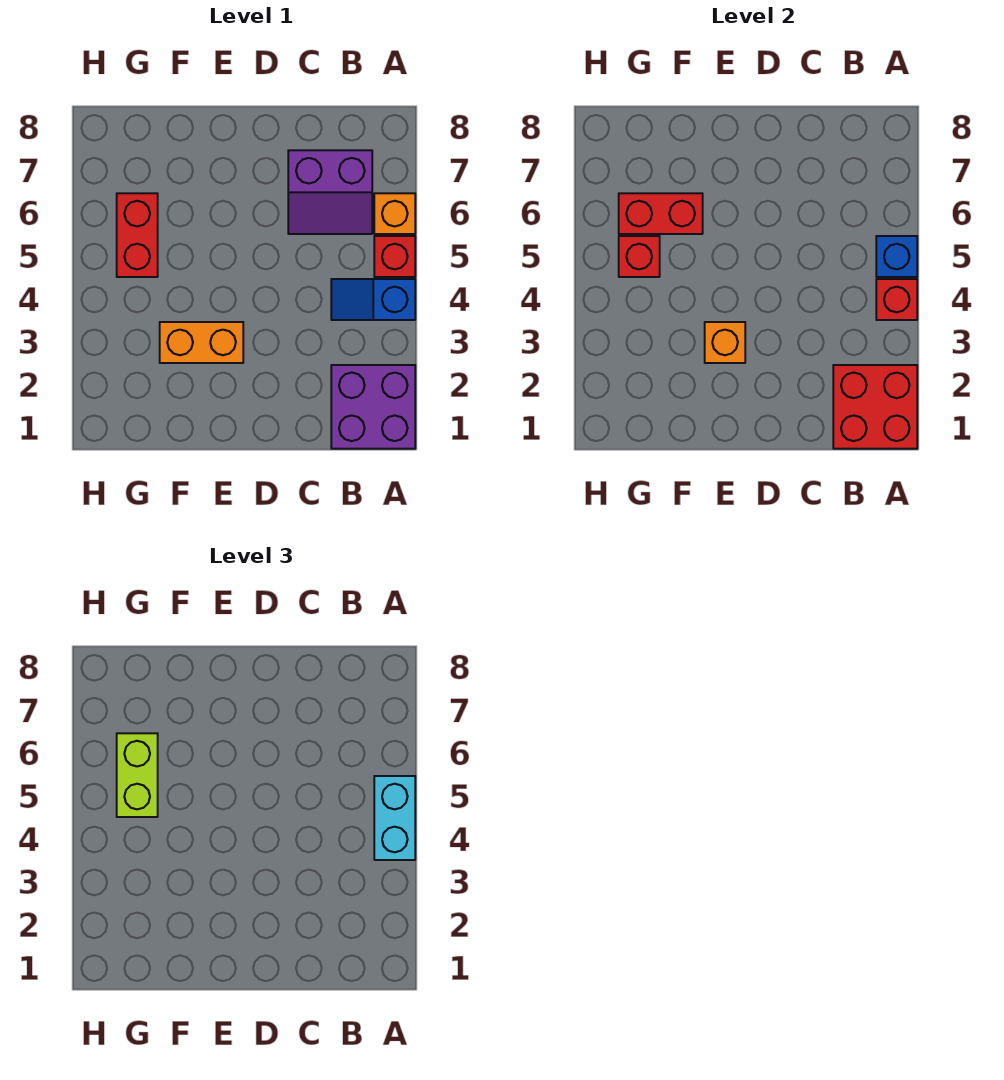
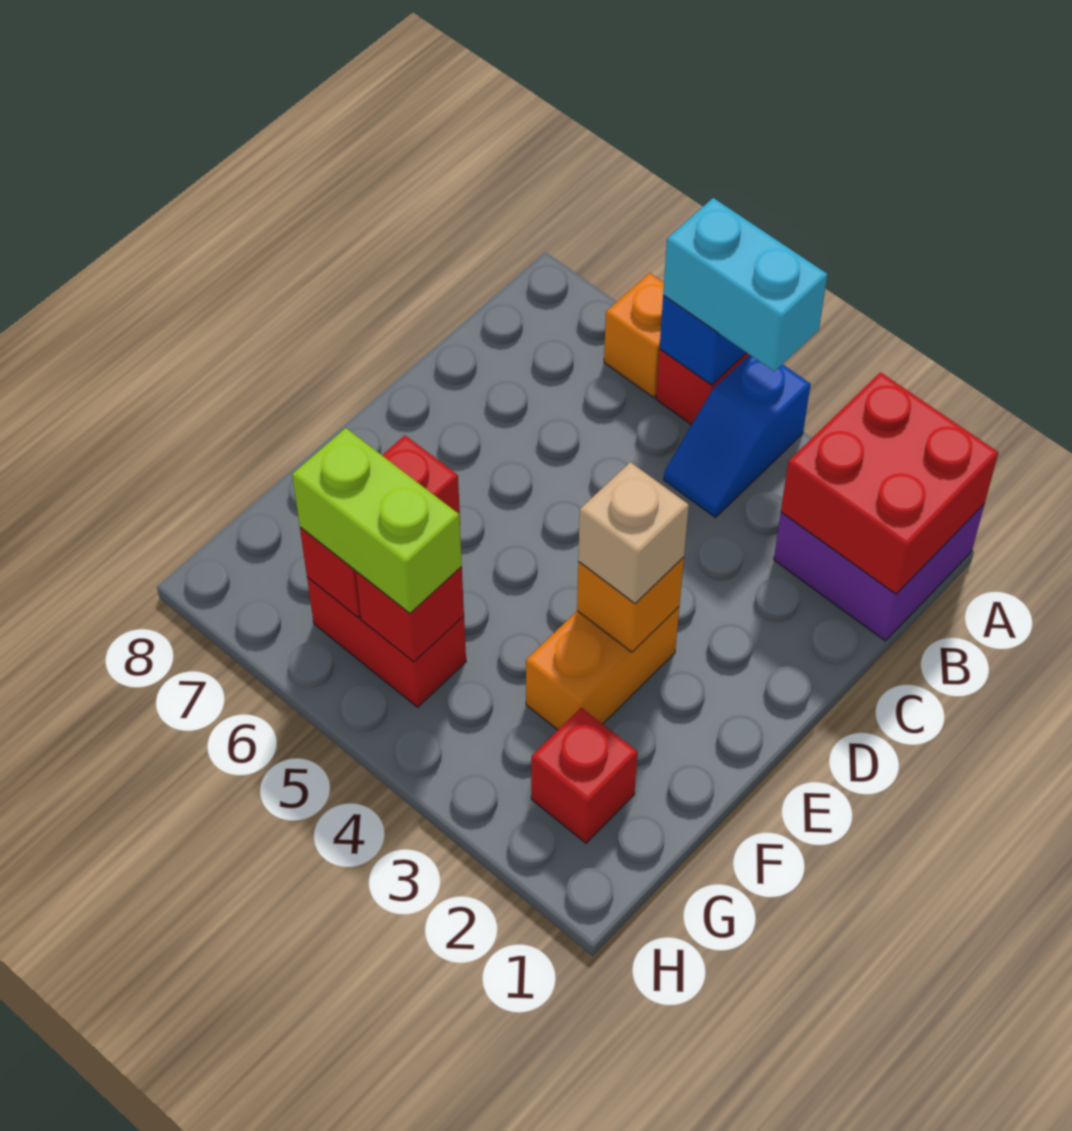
red 1x1 brick [876,279,917,320] -> red 1x1 brick moved to [531,708,637,843]
purple 2x2 slope [288,150,372,234] -> none
none -> tan 1x1 brick [578,462,689,604]

